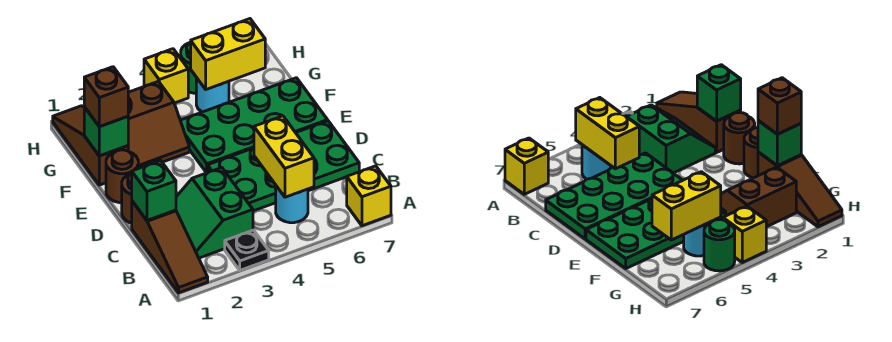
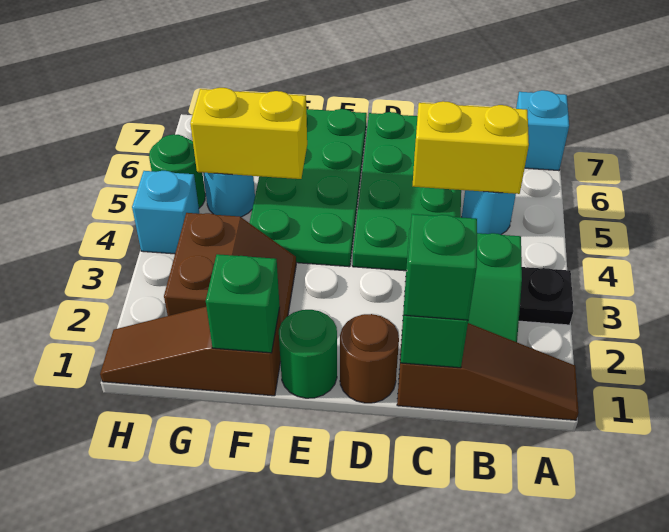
yellow 1x1 brick [347,166,391,226] -> cyan 1x1 brick [516,90,569,171]
none -> green 1x1 brick [404,214,477,320]
brown 1x1 round brick [106,150,138,203] -> green 1x1 round brick [279,310,337,398]
brown 1x1 brick [84,67,128,127] -> none
yellow 1x2 brick [191,19,265,89] -> yellow 1x2 brick turned to [190,88,307,179]
yellow 1x1 brick [144,49,188,103] -> cyan 1x1 brick [132,171,200,254]

